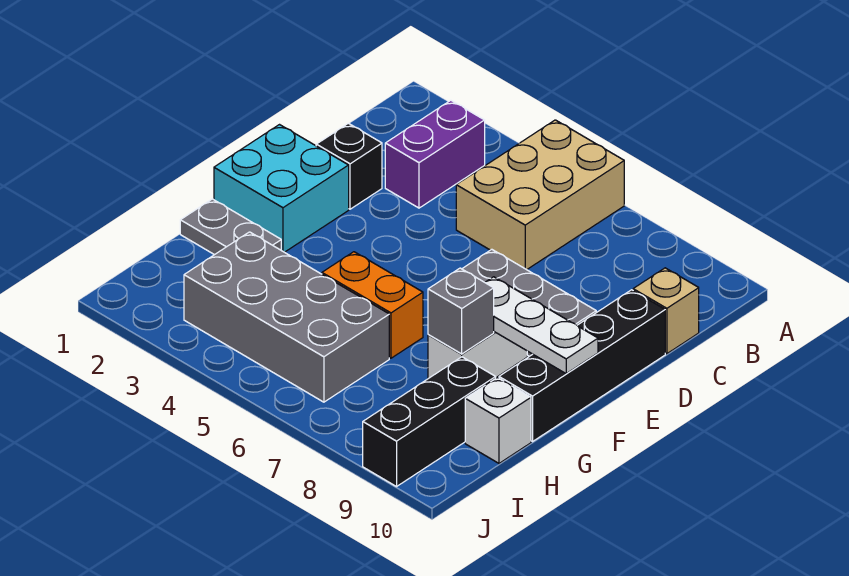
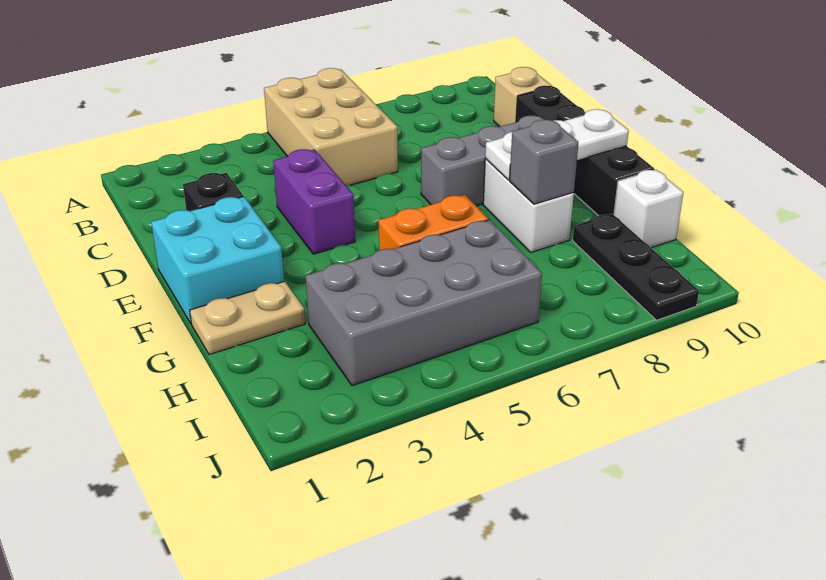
purple 1x2 brick [385,100,485,208] -> purple 1x2 brick moved to [273,149,355,254]
grey 1x2 plate [180,199,281,255] -> tan 1x2 plate [190,281,305,355]
black 1x3 brick [363,357,496,487] -> black 1x3 plate [573,214,699,320]

